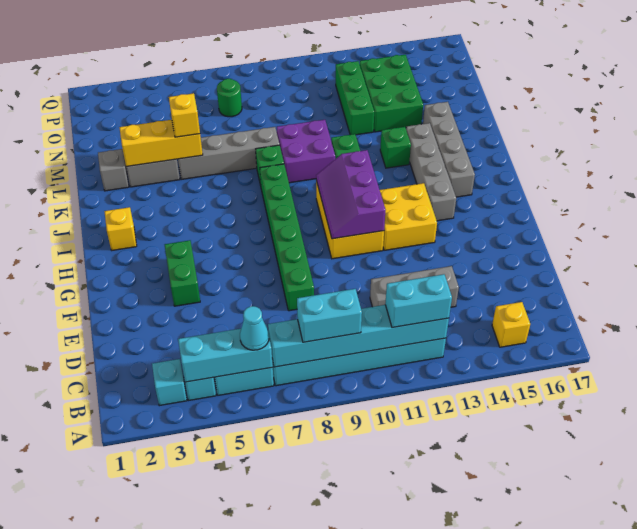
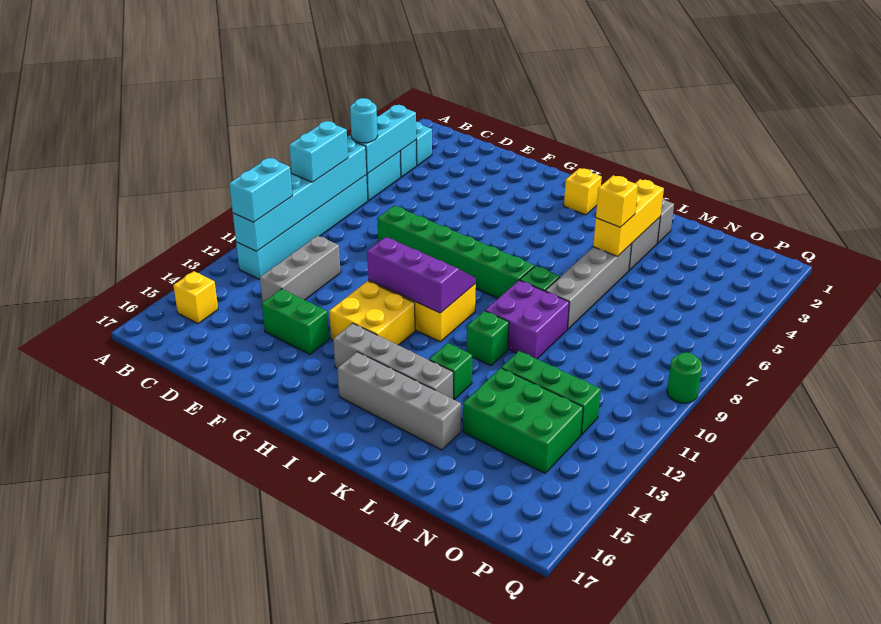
cyan 1x1 cone [240,306,269,350] -> cyan 1x1 round brick [350,98,378,143]
green 1x2 brick [165,240,200,306] -> green 1x2 brick moved to [262,289,329,354]
green 1x1 round brick [217,79,242,117] -> green 1x1 round brick moved to [667,352,702,403]

